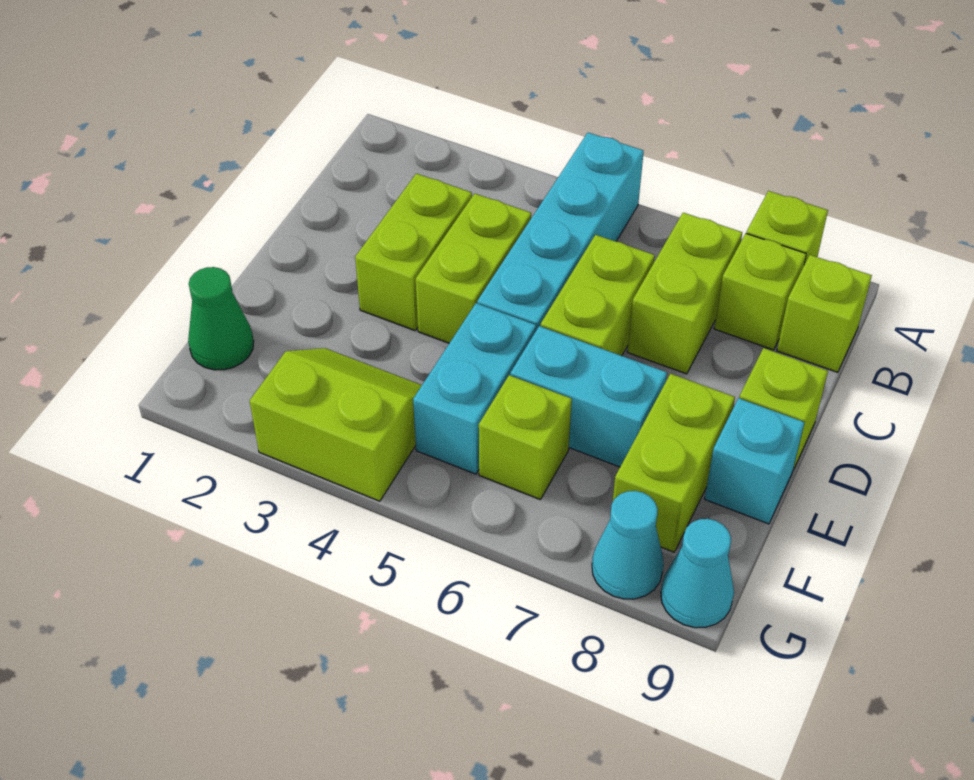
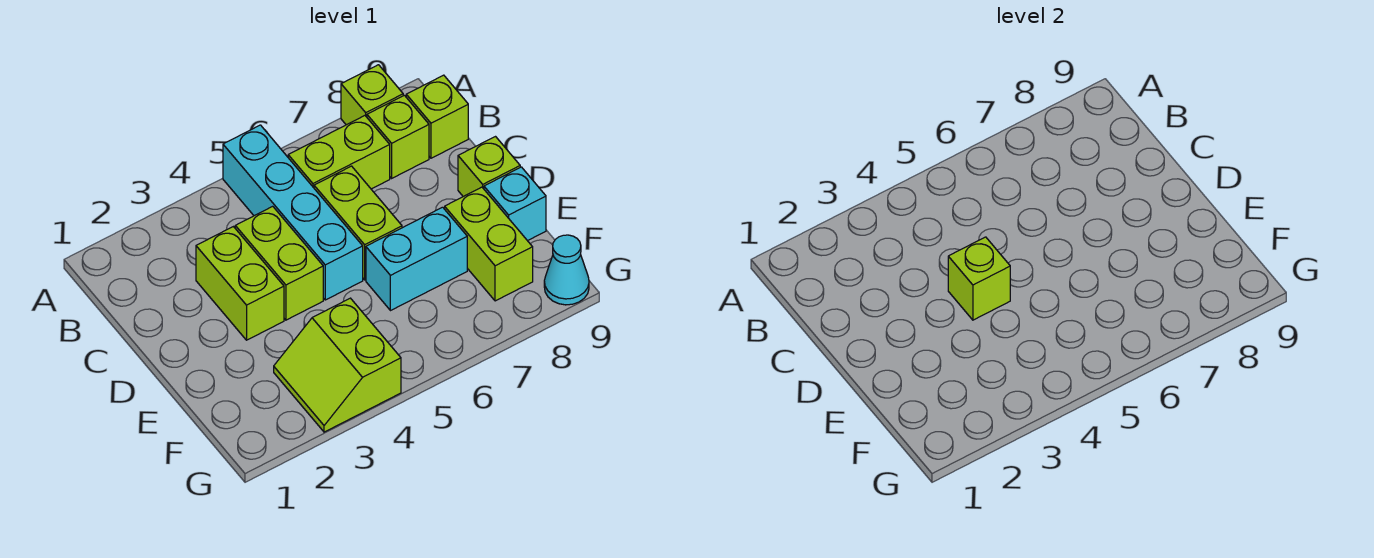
lime 1x2 brick [627,213,742,374] -> lime 1x2 brick turned to [288,116,390,189]
cyan 1x2 brick [413,303,536,474] -> none
green 1x1 cone [188,267,254,370] -> none
lime 2x2 slope [250,348,422,501] -> lime 2x2 slope turned to [274,298,401,432]
lime 1x1 brick [479,375,572,500] -> lime 1x1 brick moved to [948,237,1010,320]
cyan 1x1 cone [592,491,664,599] -> none

